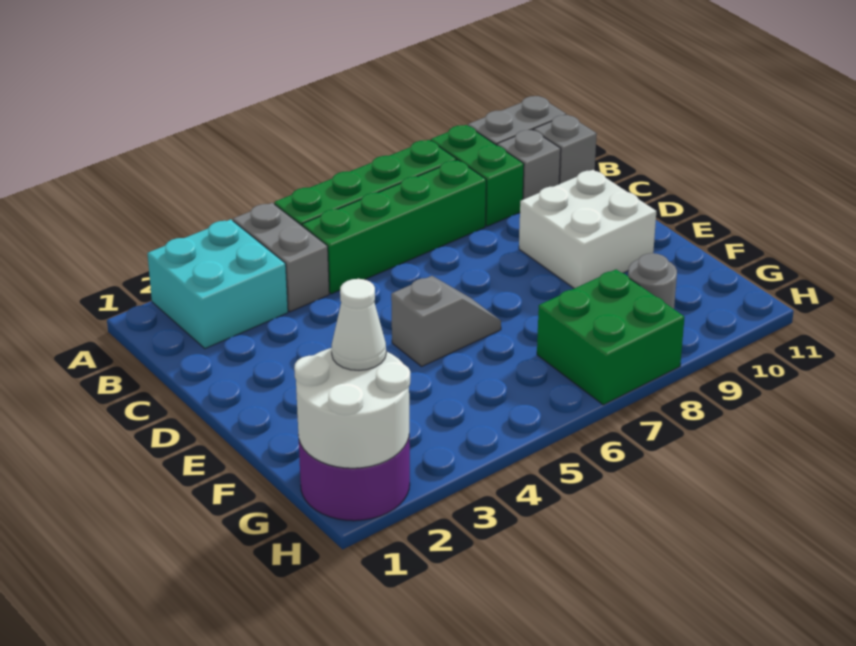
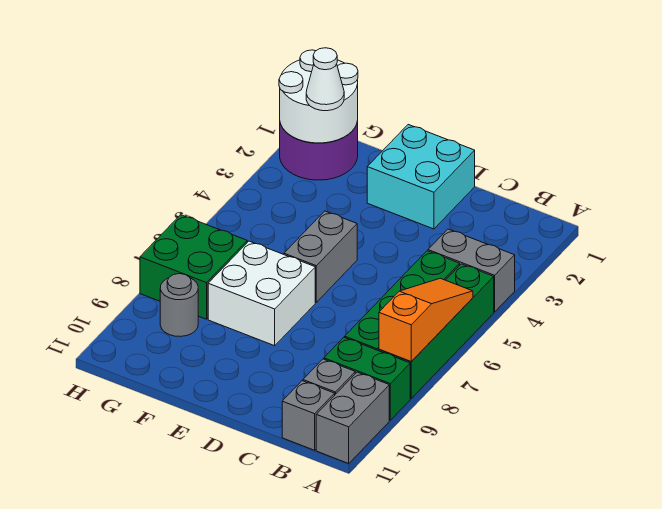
cyan 2x2 brick [147,219,288,349] -> cyan 2x2 brick moved to [367,125,475,229]
none -> orange 1x3 slope [379,278,473,361]
white 2x2 brick [519,170,656,289] -> white 2x2 brick moved to [208,241,315,346]
grey 1x2 slope [391,276,501,366] -> grey 1x2 brick [284,211,357,302]

